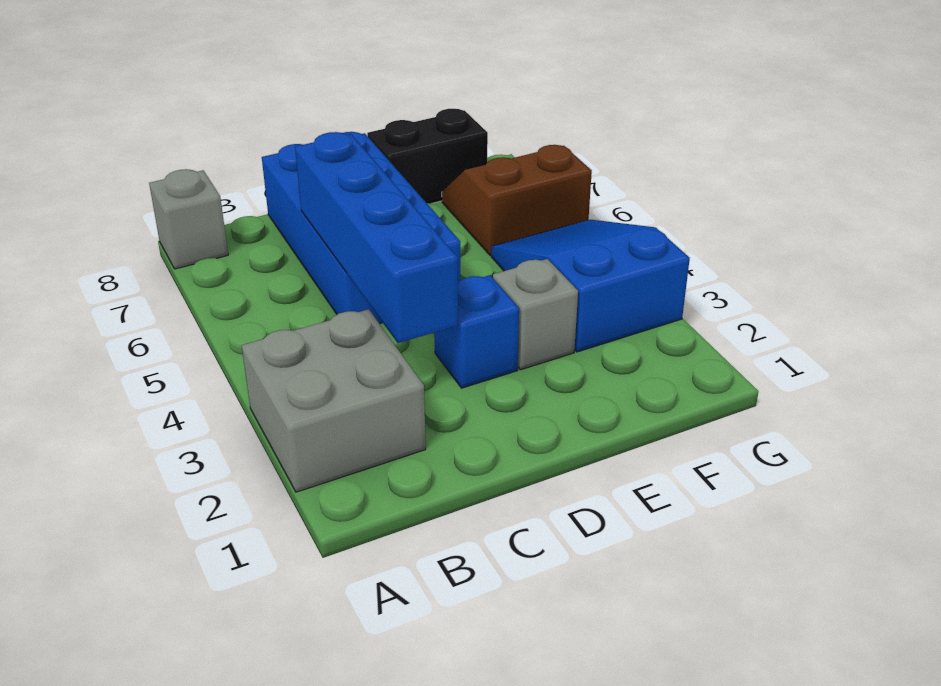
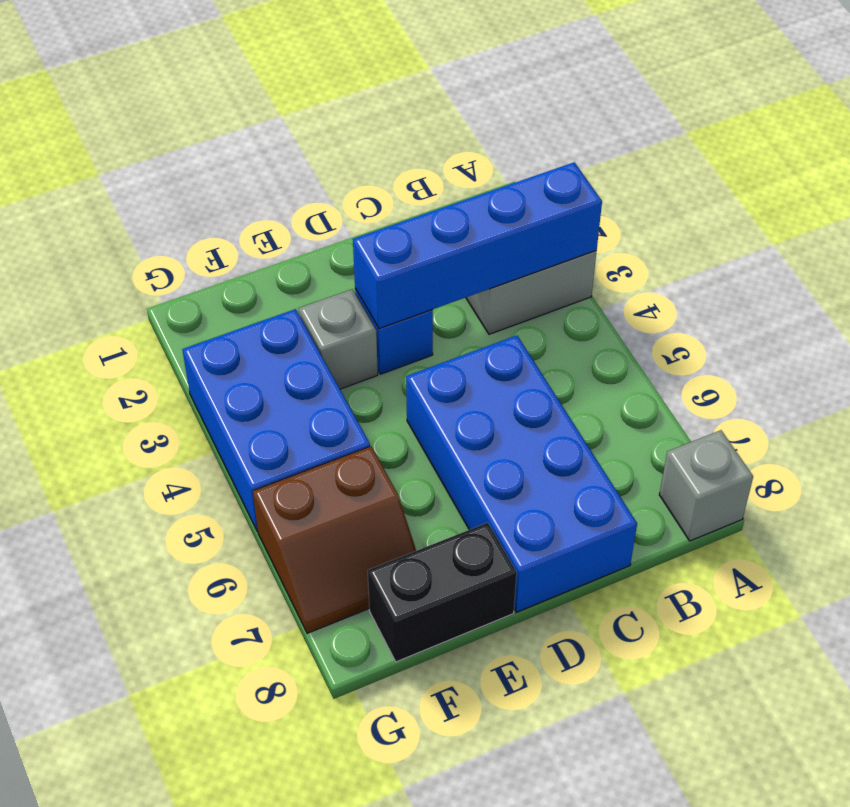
blue 1x4 brick [295,132,458,343] -> blue 1x4 brick turned to [353,162,602,329]
blue 2x3 slope [491,220,690,352] -> blue 2x3 brick [182,309,370,531]

